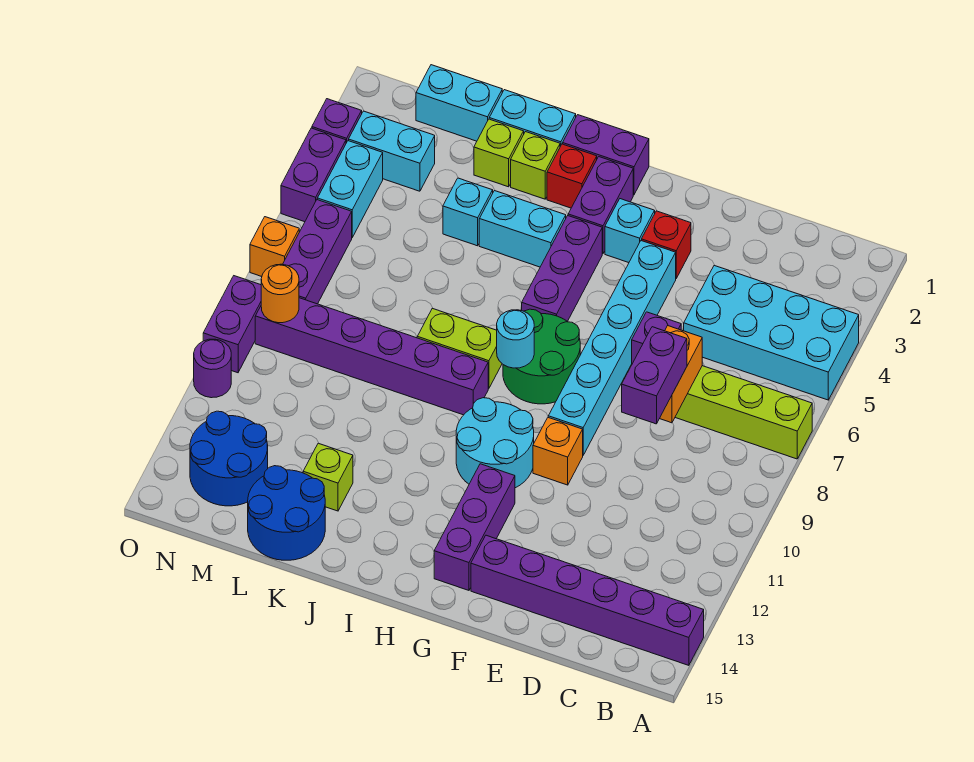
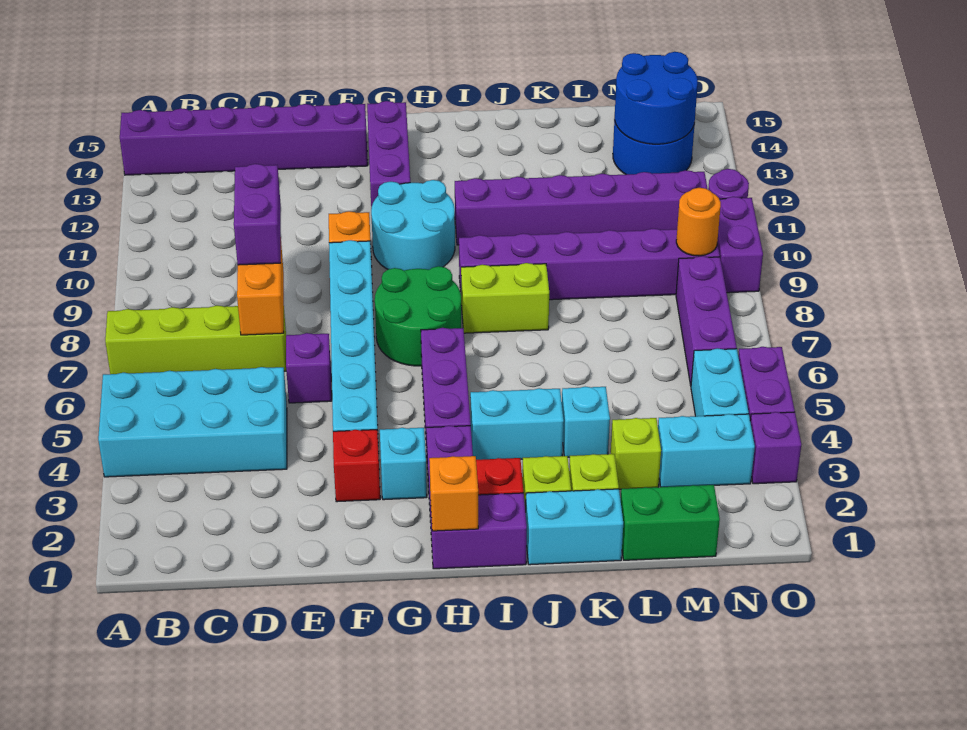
cyan 1x1 round brick [497,310,534,368] -> none
none -> purple 1x6 brick [455,170,708,245]
lime 1x1 brick [303,443,353,511] -> lime 1x1 brick moved to [611,418,661,489]
blue 2x2 round brick [248,466,325,560] -> blue 2x2 round brick moved to [614,52,698,144]
cyan 1x2 brick [416,65,502,141] -> green 1x2 brick [621,485,720,560]
orange 1x1 brick [250,217,299,277] -> orange 1x1 brick moved to [429,456,478,531]

